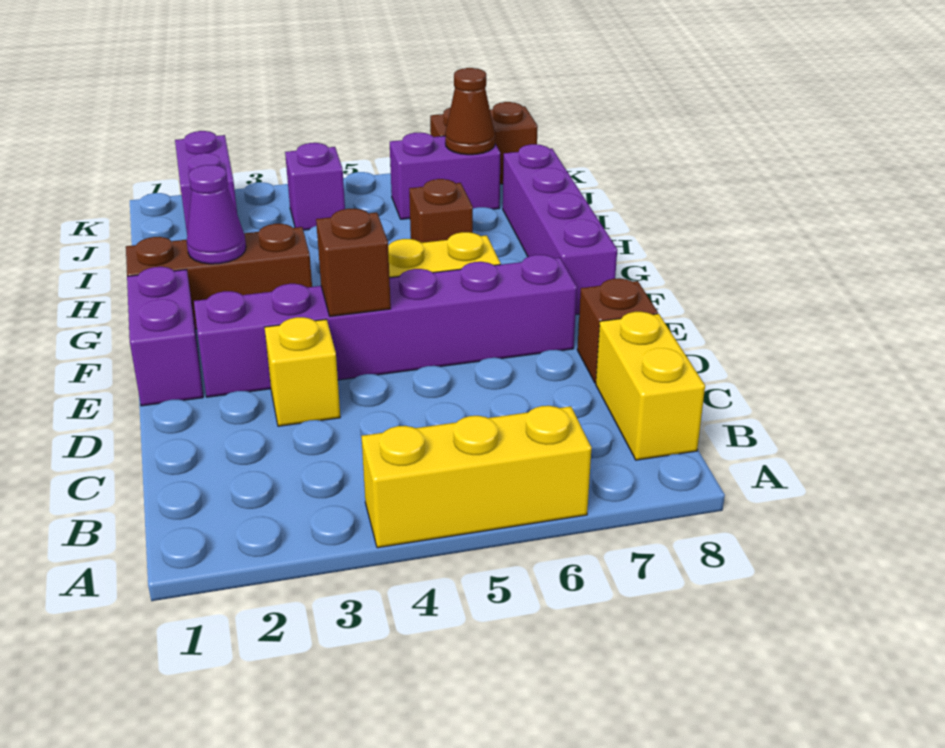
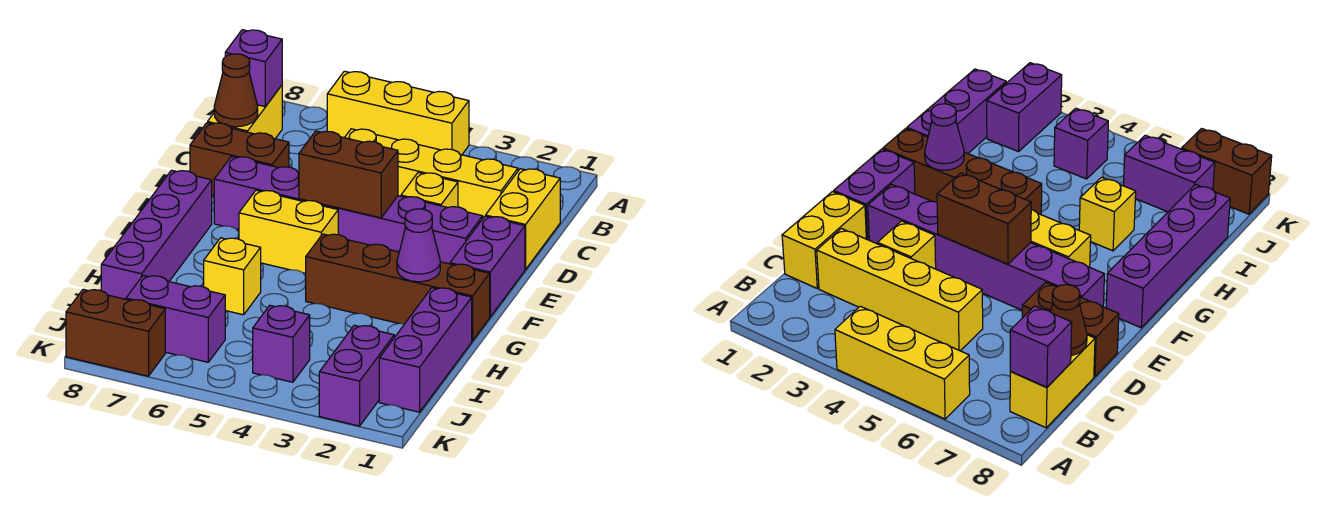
none -> purple 1x1 brick [225,30,282,107]
none -> yellow 1x2 brick [486,169,560,269]
none -> yellow 1x4 brick [345,129,518,218]
brown 1x1 brick [577,278,658,383] -> brown 1x2 brick [190,123,289,196]
brown 1x1 brick [316,209,391,316] -> brown 1x2 brick [299,131,398,218]
brown 1x3 brick [126,224,312,329] -> brown 1x4 brick [306,234,490,341]
none -> purple 1x3 brick [379,288,472,412]
brown 1x1 brick [409,179,473,243] -> yellow 1x1 brick [204,238,261,315]
brown 1x1 cone [445,68,495,155] -> brown 1x1 cone moved to [214,54,258,127]

